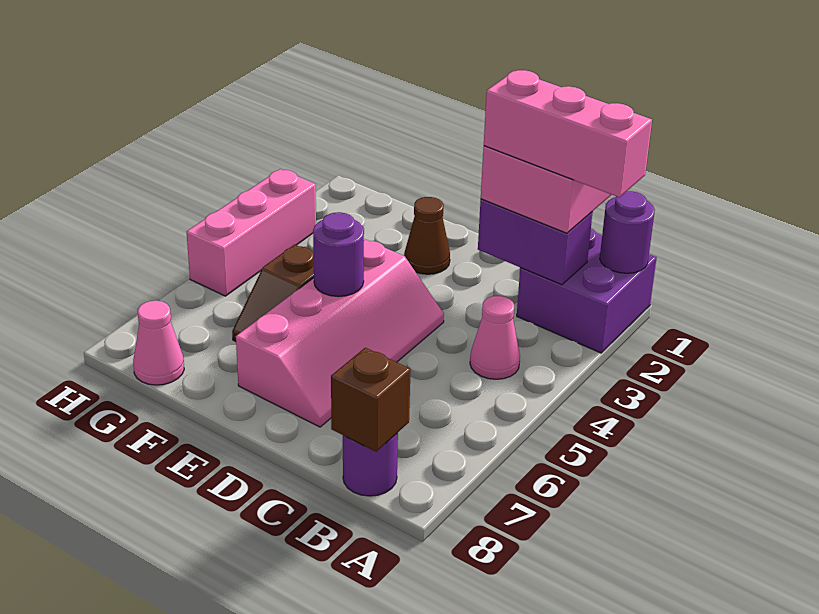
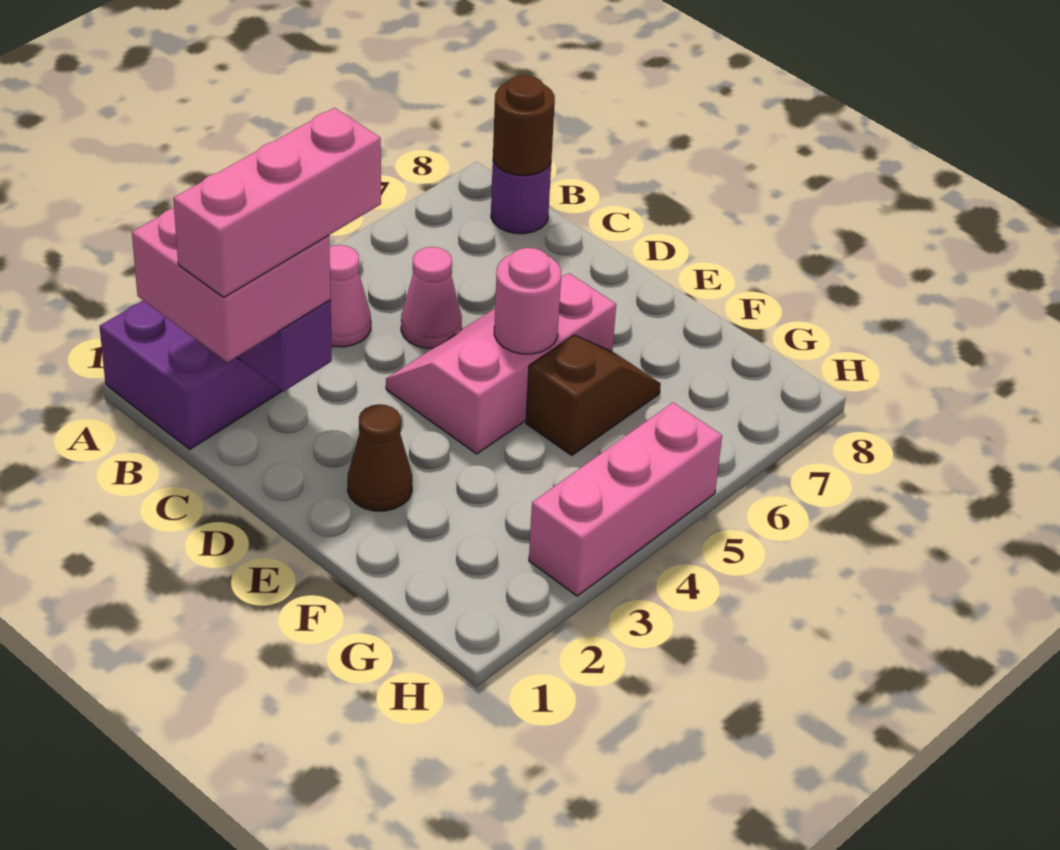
purple 1x1 round brick [600,191,655,273] -> none
pink 1x3 brick [484,70,652,197] -> pink 1x3 brick turned to [173,108,381,297]
brown 1x1 brick [331,348,411,452] -> brown 1x1 round brick [493,75,555,176]
pink 2x4 slope [236,239,444,427] -> pink 2x3 slope [386,274,616,454]
purple 1x1 round brick [313,212,364,297] -> pink 1x1 round brick [494,248,561,354]
pink 1x1 cone [133,301,184,385] -> pink 1x1 cone moved to [401,247,462,348]

